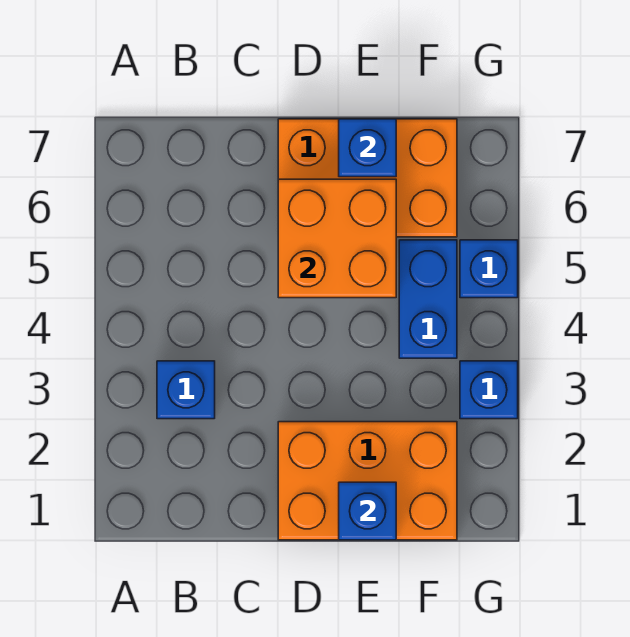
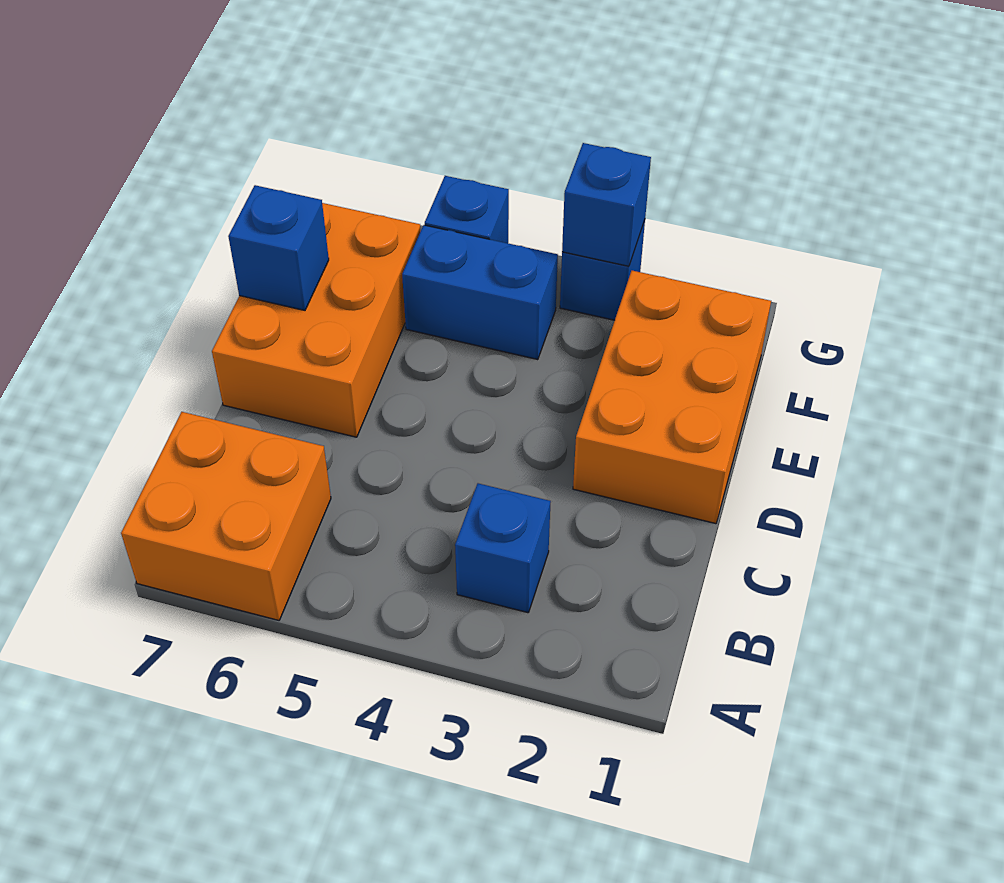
orange 2x2 brick [278,179,396,298] -> orange 2x2 brick moved to [121,412,331,620]
blue 1x1 brick [339,482,396,540] -> blue 1x1 brick moved to [562,143,651,266]

